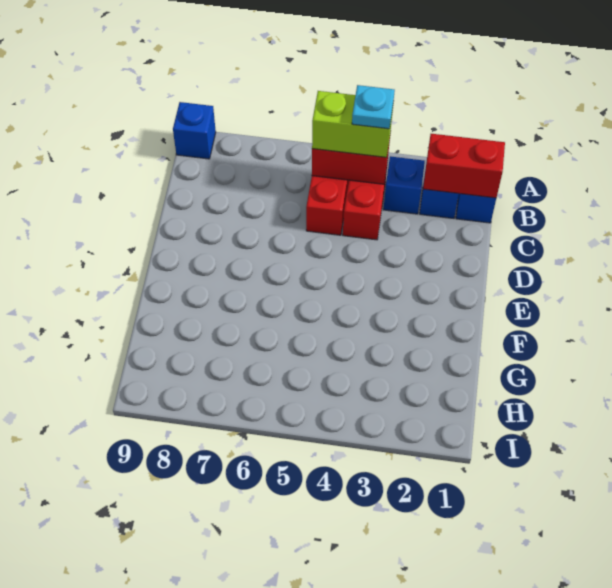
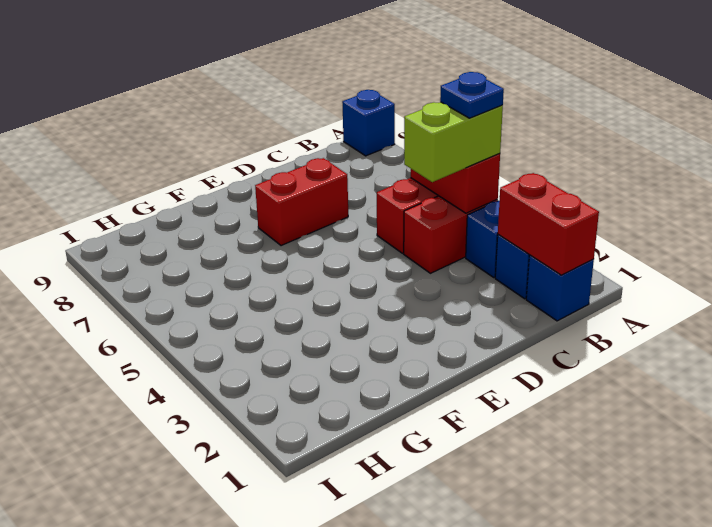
lime 1x2 brick [312,91,393,157] -> lime 1x2 brick turned to [404,102,503,182]
cyan 1x1 plate [352,85,395,129] -> blue 1x1 plate [440,72,504,118]
none -> red 1x2 brick [255,158,348,246]

